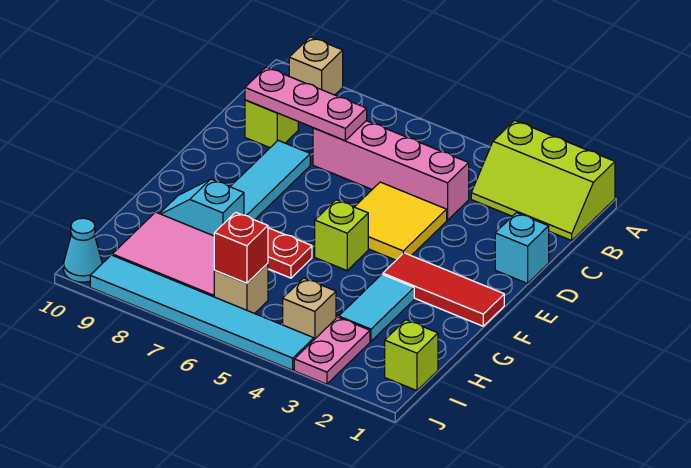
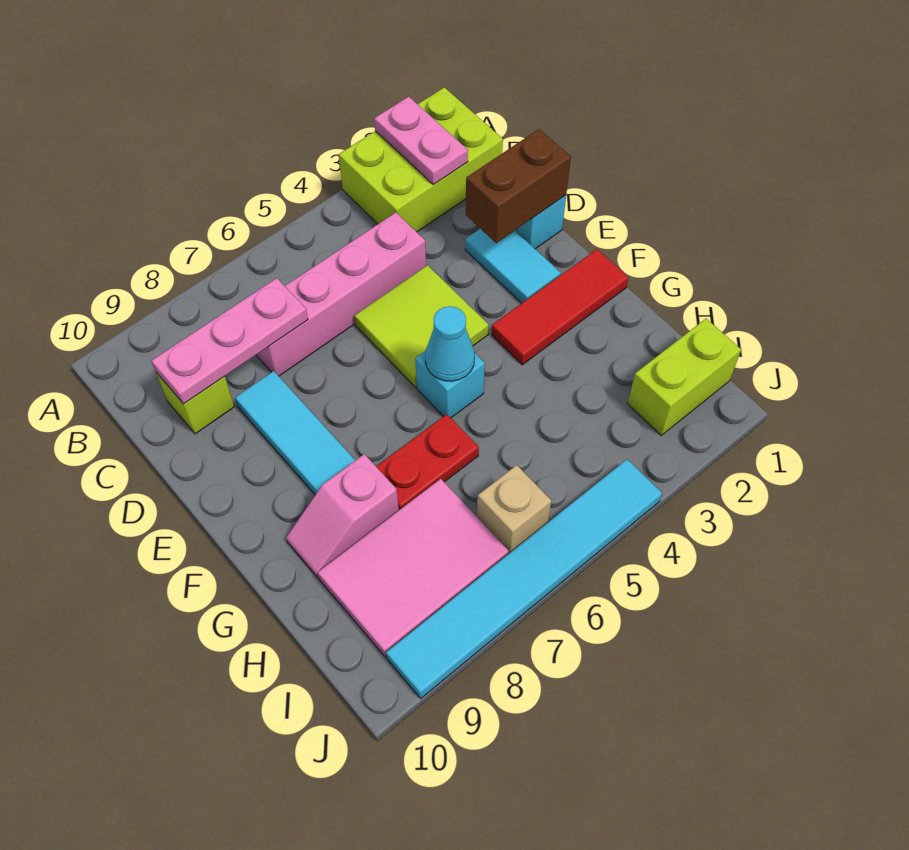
lime 2x3 slope [471,120,615,240] -> lime 2x3 brick [339,87,503,232]
tan 1x1 brick [289,37,343,95] -> none
none -> brown 1x2 brick [466,129,571,243]
yellow 2x2 tile [355,182,447,260] -> lime 2x2 tile [354,265,489,387]
lime 1x1 brick [315,200,368,270] -> cyan 1x1 brick [415,351,485,418]
cyan 1x2 tile [339,274,414,341] -> cyan 1x2 tile moved to [465,229,561,303]
cyan 1x2 slope [159,179,244,236] -> pink 1x2 slope [286,454,399,578]
lime 1x1 brick [385,320,438,391] -> lime 1x2 brick [628,319,741,435]
pink 1x2 plate [294,317,370,384] -> pink 1x2 plate moved to [374,97,468,185]
tan 1x1 brick [283,278,336,339] -> none
red 1x1 brick [214,212,268,283] -> none
cyan 1x1 cone [64,218,102,282] -> cyan 1x1 cone moved to [425,306,475,381]

